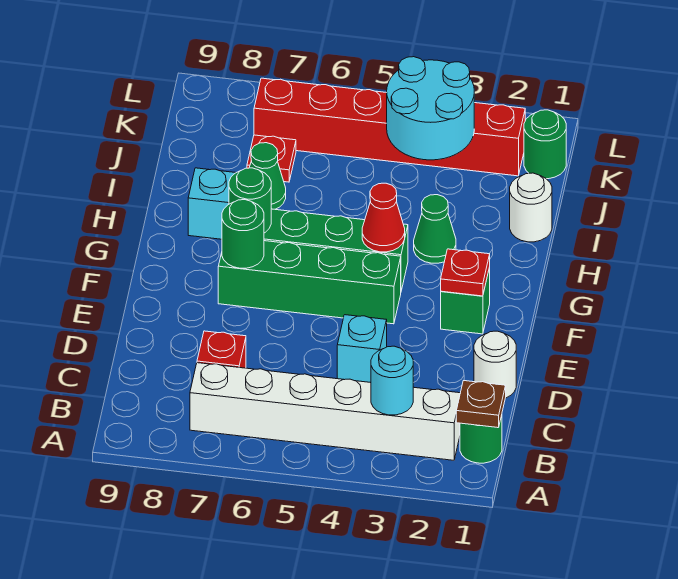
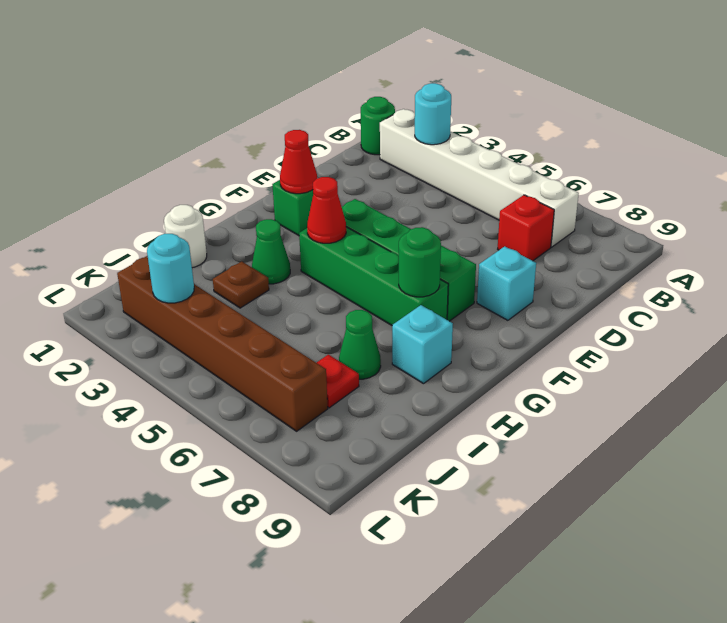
brown 1x1 plate [456,381,506,428] -> brown 1x1 plate moved to [213,261,269,308]
white 1x1 round brick [474,331,516,398] -> none
cyan 1x1 brick [337,315,387,383] -> cyan 1x1 brick moved to [477,246,536,320]
red 1x1 plate [441,249,490,296] -> red 1x1 cone [280,130,317,194]
green 1x1 round brick [222,200,264,268] -> none
cyan 2x2 round brick [387,57,474,160] -> cyan 1x1 round brick [147,234,194,303]
green 1x1 round brick [524,110,566,179] -> none
red 1x6 brick [254,78,525,176] -> brown 1x6 brick [117,256,328,431]

